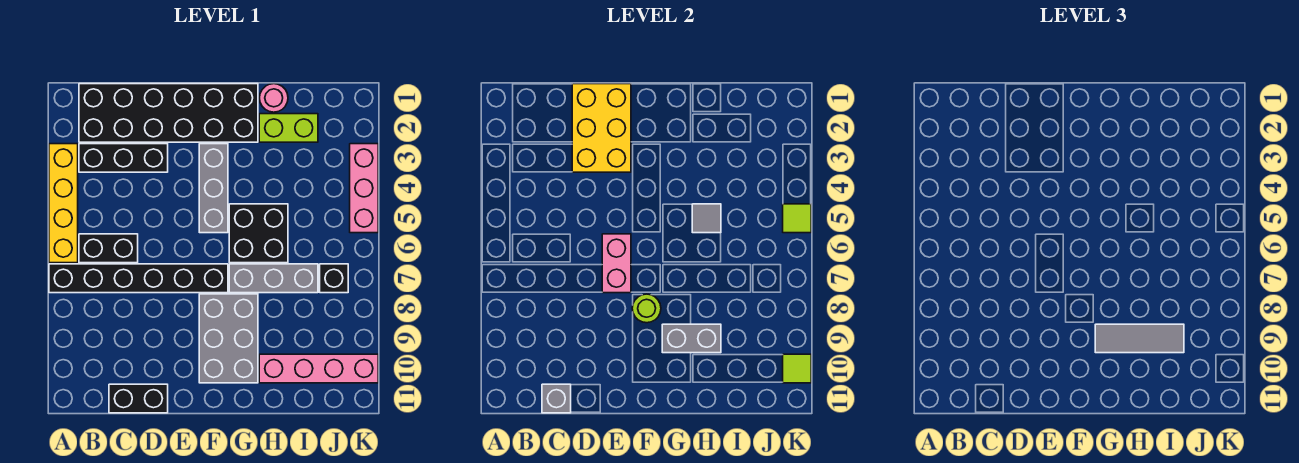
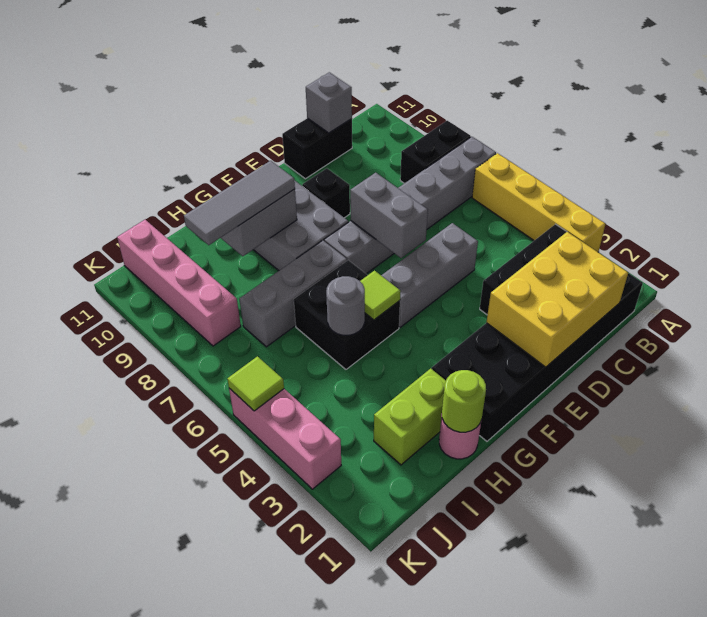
black 1x6 brick [49,264,228,293] -> grey 1x6 brick [324,137,496,274]
black 1x2 brick [79,234,138,263] -> black 1x2 brick moved to [400,121,471,183]
yellow 2x3 brick [572,84,631,172] -> yellow 2x3 brick turned to [486,232,628,367]
pink 1x2 brick [602,234,631,293] -> grey 1x2 brick [350,173,428,258]
grey 1x3 brick [199,144,228,233] -> grey 1x3 brick turned to [381,223,478,327]
lime 1x1 round brick [632,294,661,323] -> lime 1x1 round brick moved to [442,370,486,432]
grey 1x1 tile [692,204,721,233] -> grey 1x1 round brick [326,276,365,335]
pink 1x4 brick [259,354,378,383] -> pink 1x4 brick turned to [117,220,241,346]
black 1x1 brick [320,264,348,293] -> black 1x1 brick moved to [302,168,350,218]
lime 1x1 tile [783,354,811,383] -> lime 1x1 tile moved to [360,271,400,320]

